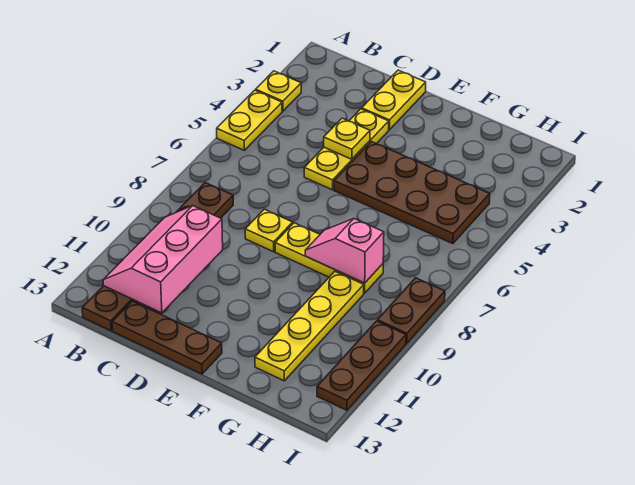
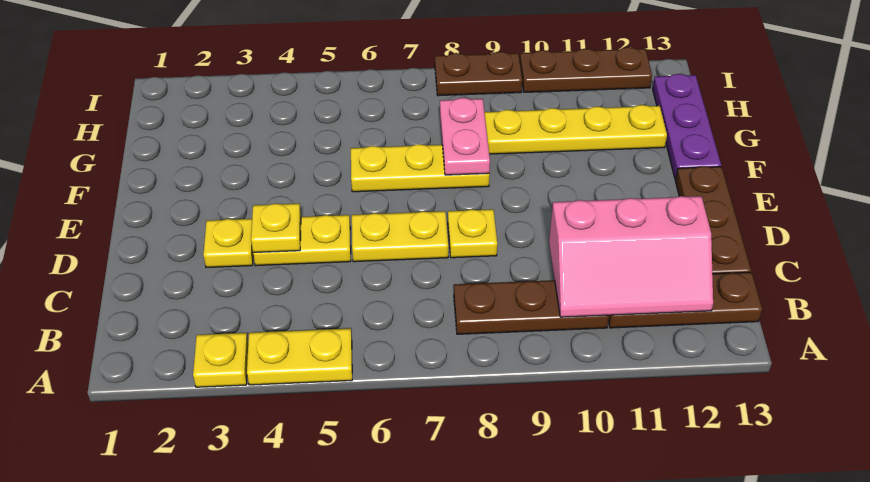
yellow 1x2 plate [362,70,426,130] -> yellow 1x2 plate moved to [352,211,448,262]
brown 2x4 plate [334,142,490,244] -> none
yellow 1x3 plate [275,223,383,293] -> yellow 1x3 plate turned to [351,144,489,192]
pink 1x2 slope [305,219,384,283] -> pink 1x2 plate [440,98,490,175]
none -> purple 1x3 plate [653,74,721,179]

